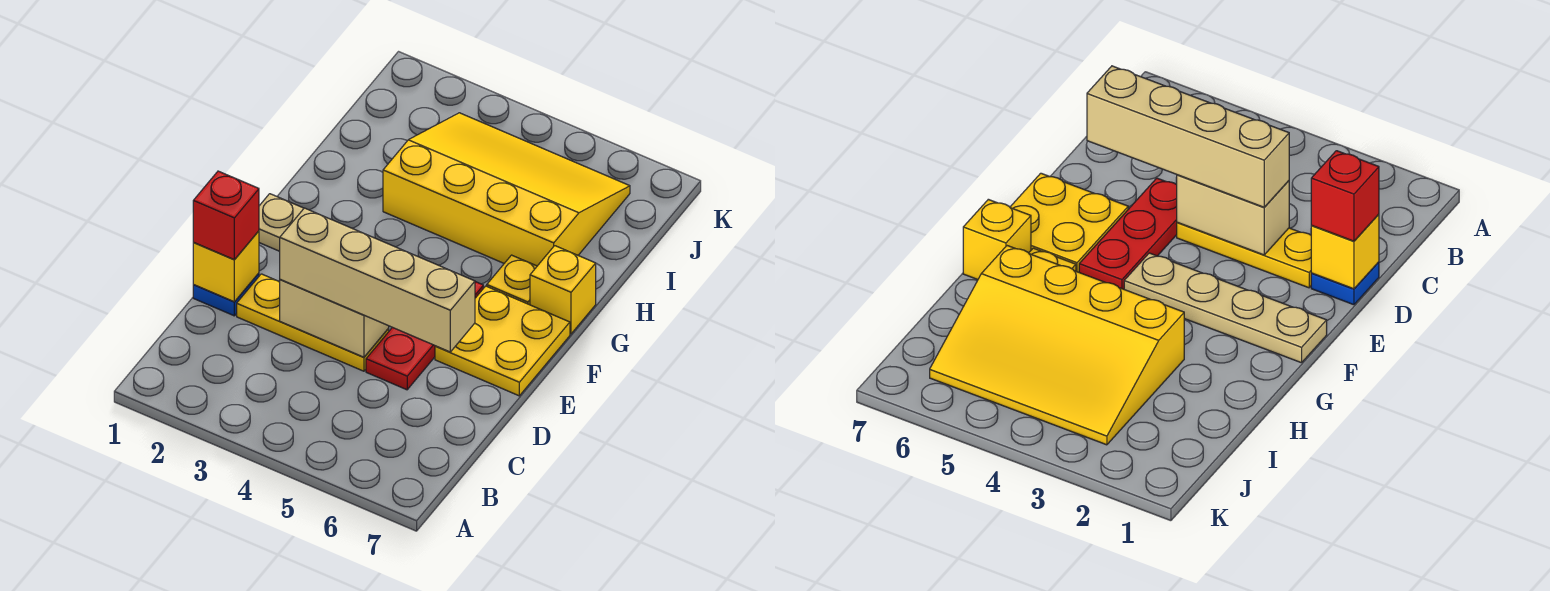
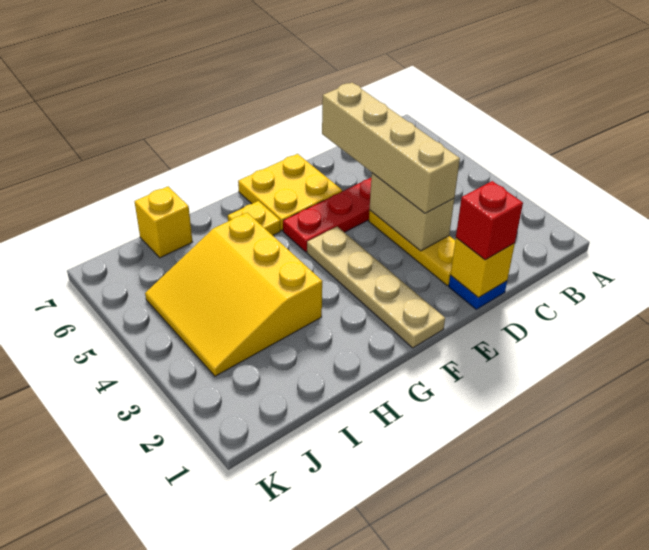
yellow 1x1 brick [530,246,596,334] -> yellow 1x1 brick moved to [135,187,192,258]
yellow 3x4 slope [383,113,630,266] -> yellow 3x3 slope [145,213,322,376]

